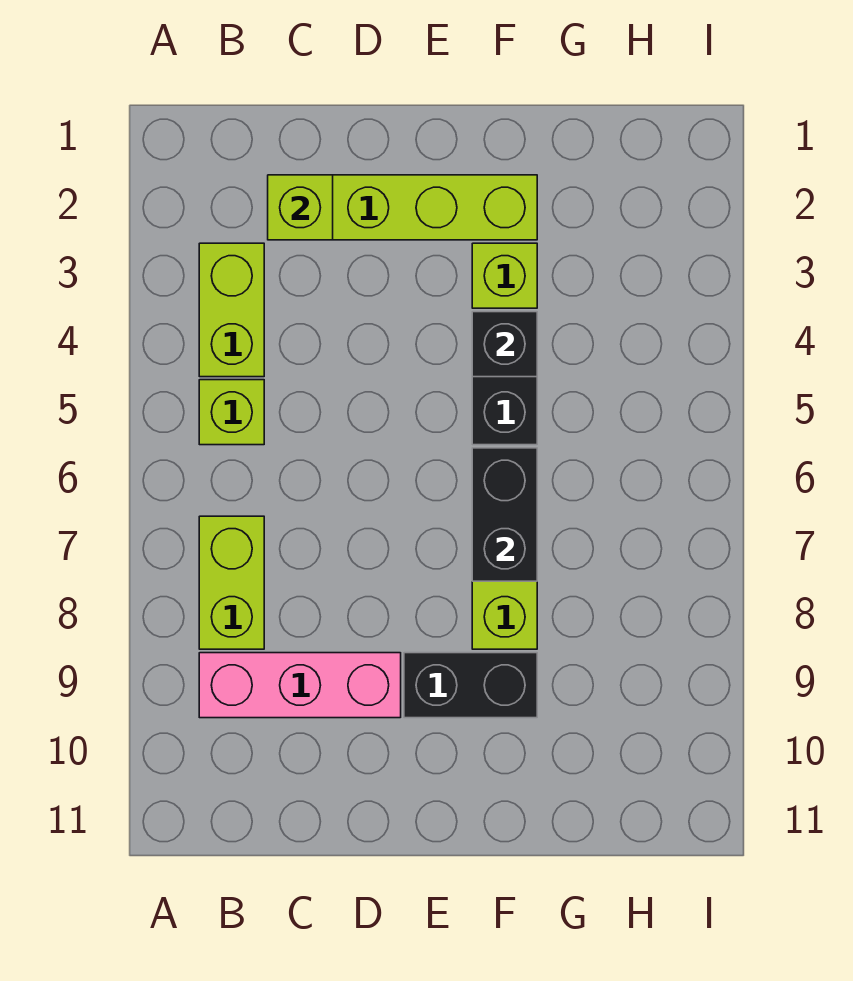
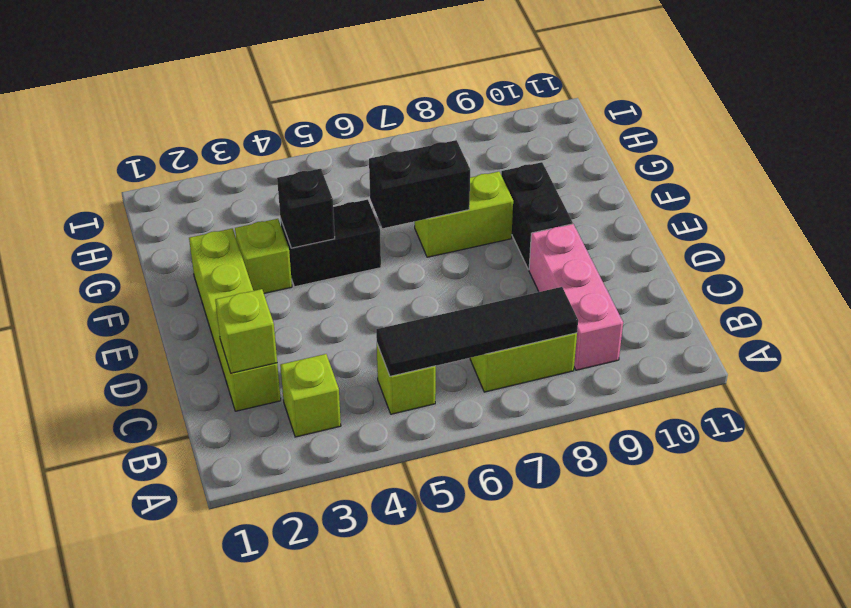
lime 1x2 brick [199,243,264,377] -> lime 1x1 brick [280,354,341,437]
none -> black 1x4 tile [376,287,578,376]

